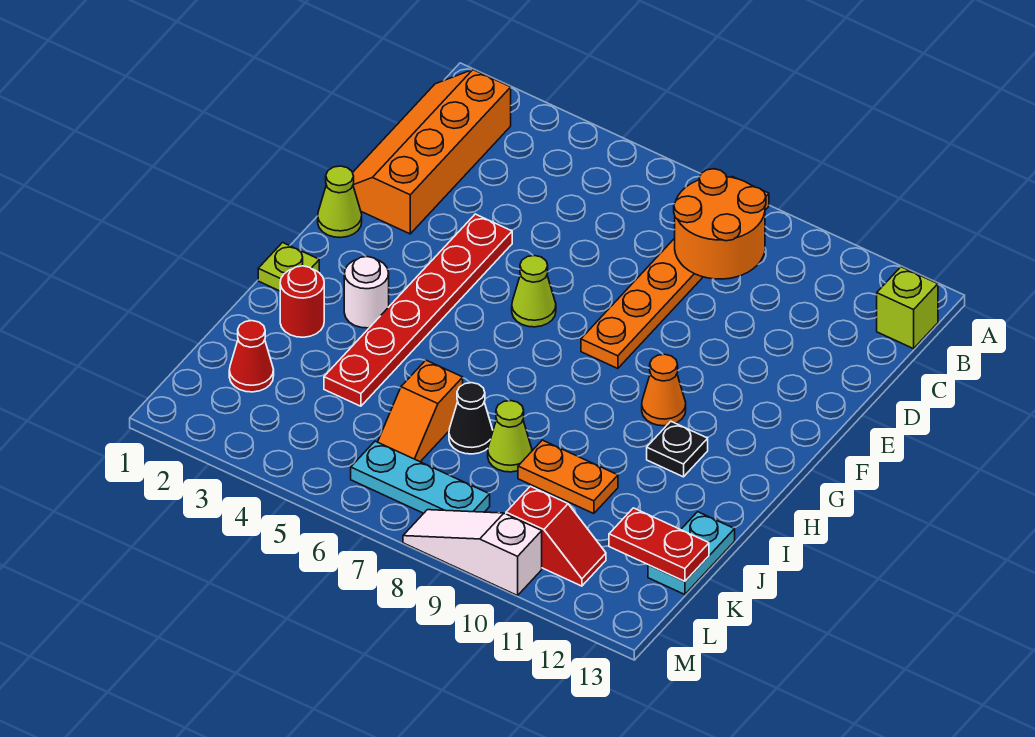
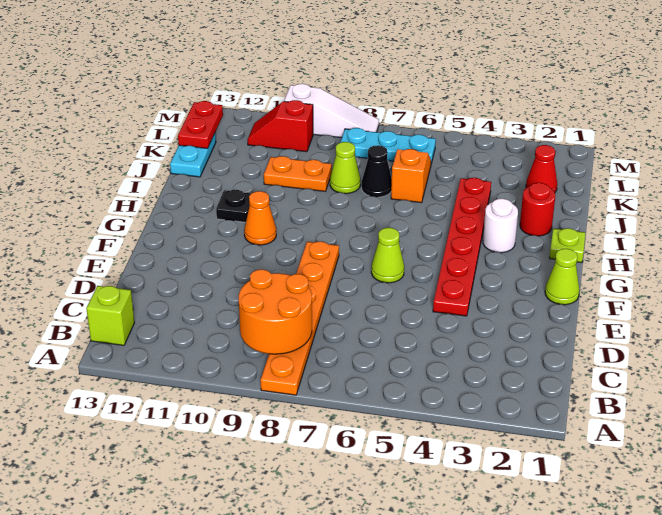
orange 2x4 slope [353,70,511,234] -> none
red 1x2 plate [609,508,709,581] -> red 1x2 plate turned to [178,101,223,149]

